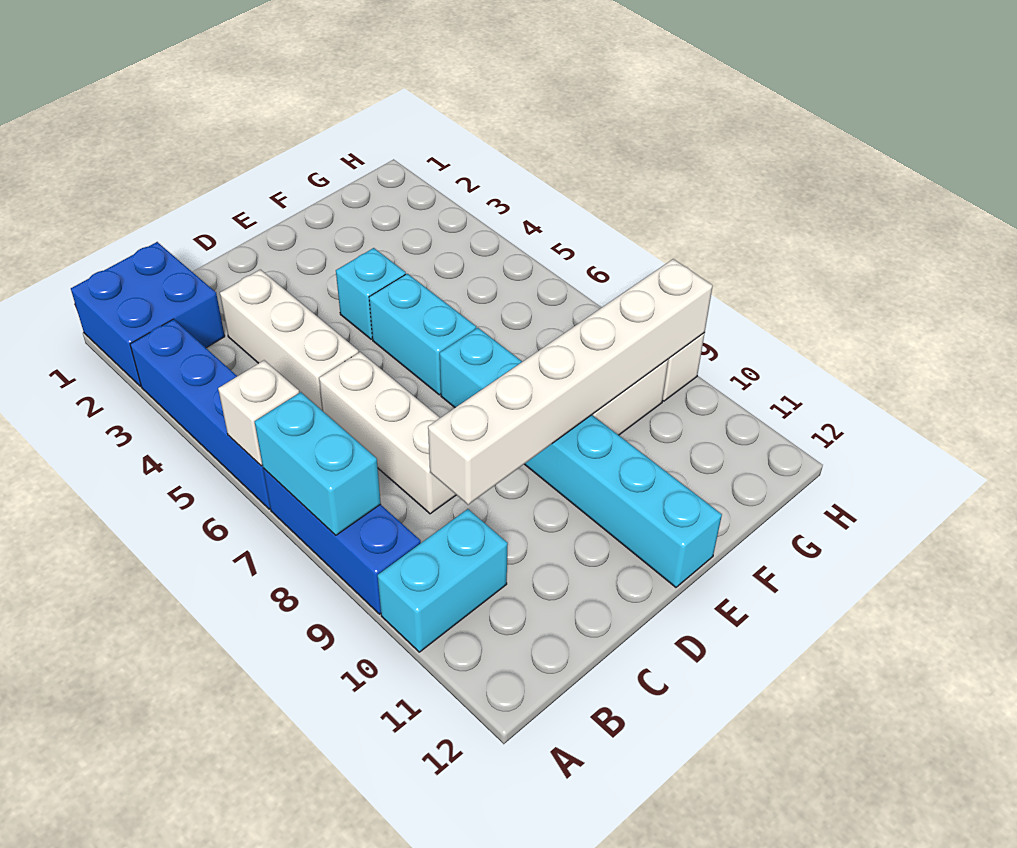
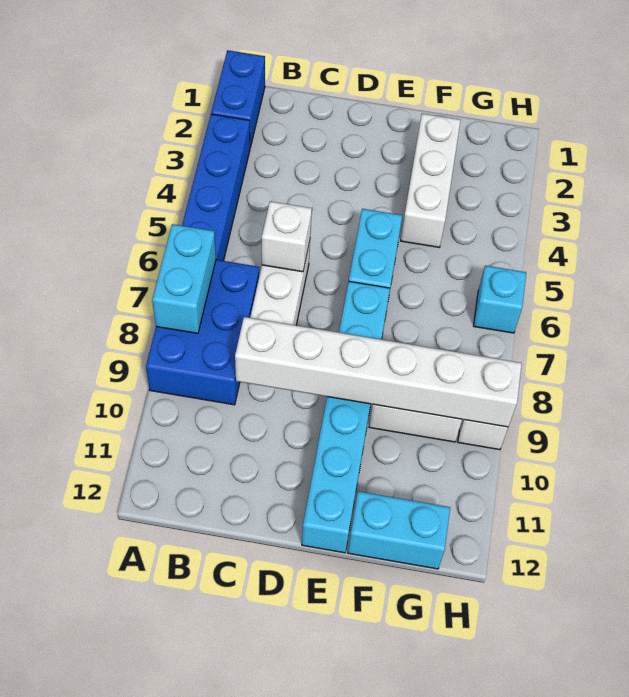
blue 2x2 brick [71,242,225,386] -> blue 1x2 brick [211,50,265,148]
white 1x1 brick [218,360,299,466] -> white 1x1 brick moved to [262,201,312,272]
blue 1x3 brick [263,468,421,614] -> blue 2x3 brick [146,260,259,405]
cyan 1x2 brick [378,509,508,652] -> cyan 1x2 brick moved to [348,491,450,569]
white 1x3 brick [220,270,359,411] -> white 1x3 brick moved to [401,114,461,247]
cyan 1x1 brick [336,248,406,339] -> cyan 1x1 brick moved to [474,266,526,333]

